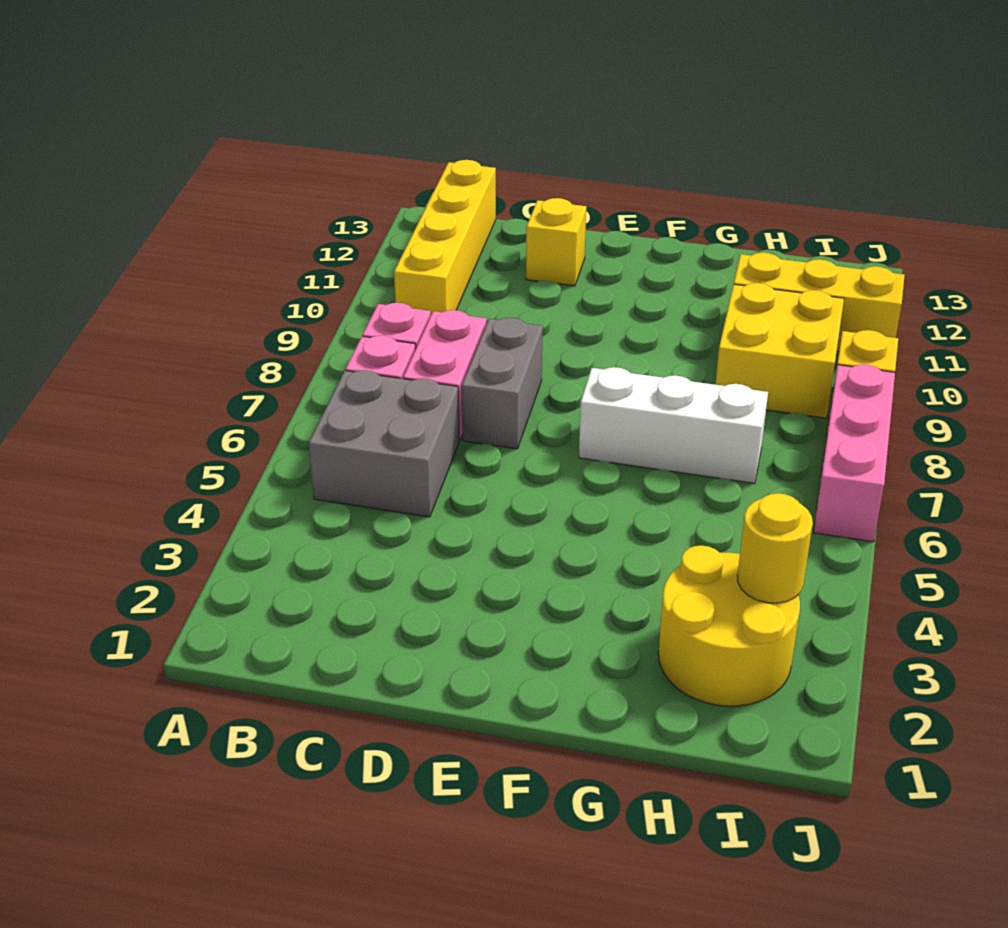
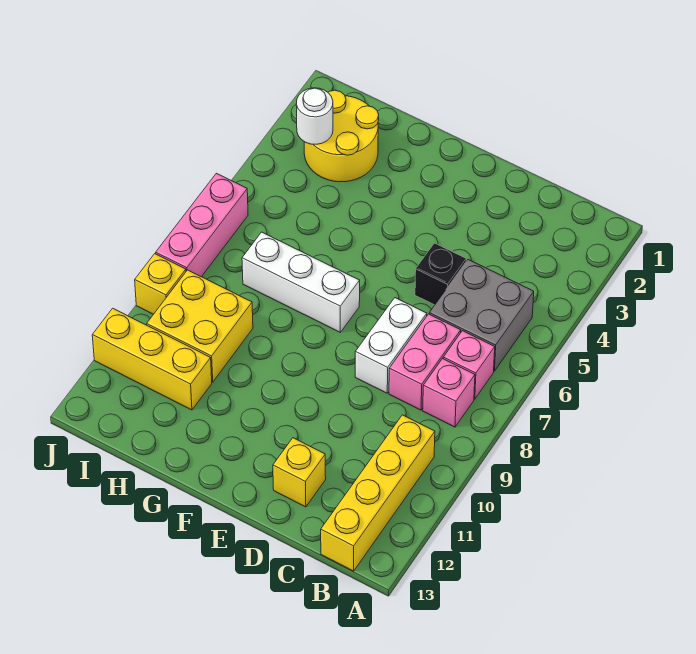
none -> black 1x1 brick [415,243,466,305]
grey 1x2 brick [462,318,543,449] -> white 1x2 brick [355,298,427,393]
yellow 1x1 round brick [737,493,813,603] -> white 1x1 round brick [296,88,333,144]

